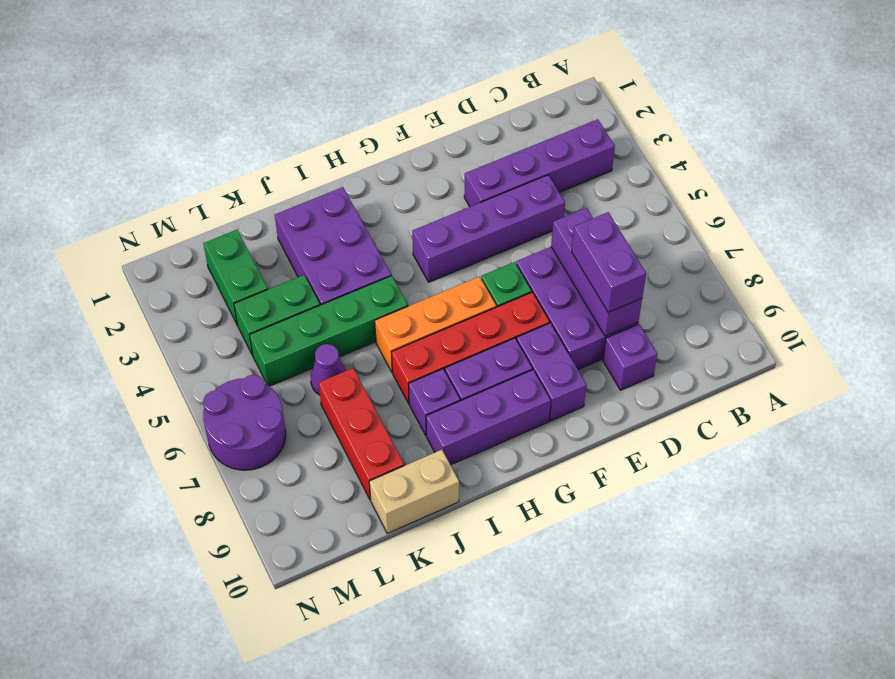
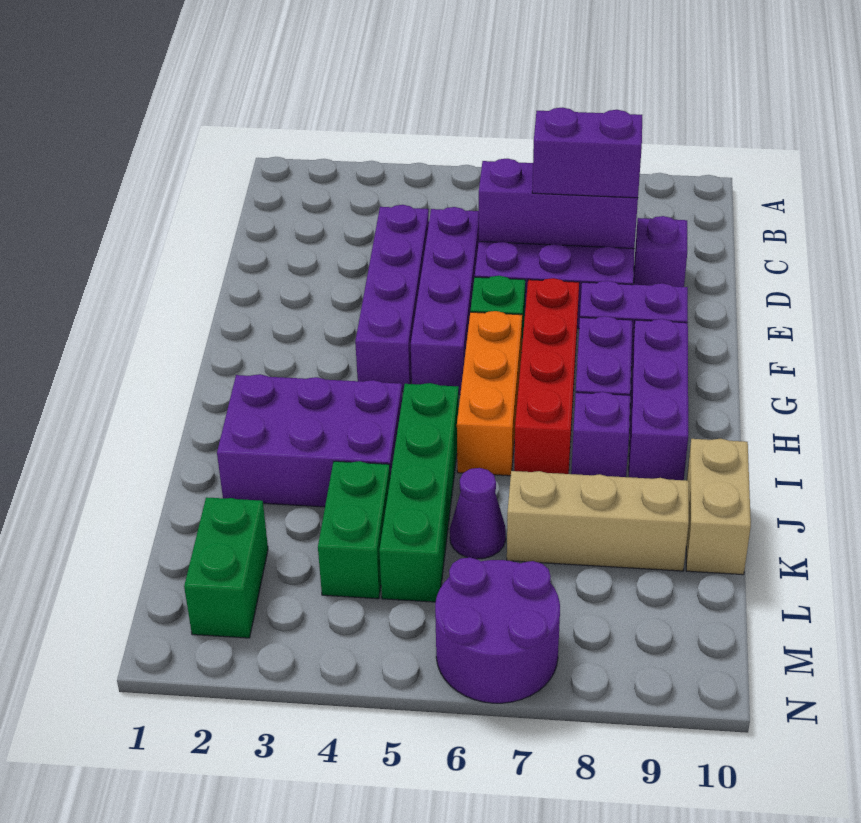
purple 1x4 brick [464,119,615,207] -> purple 1x4 brick moved to [411,207,479,395]
red 1x3 brick [319,368,404,500] -> tan 1x3 brick [507,471,689,571]
green 1x2 brick [203,230,268,324] -> green 1x2 brick turned to [184,497,268,638]

